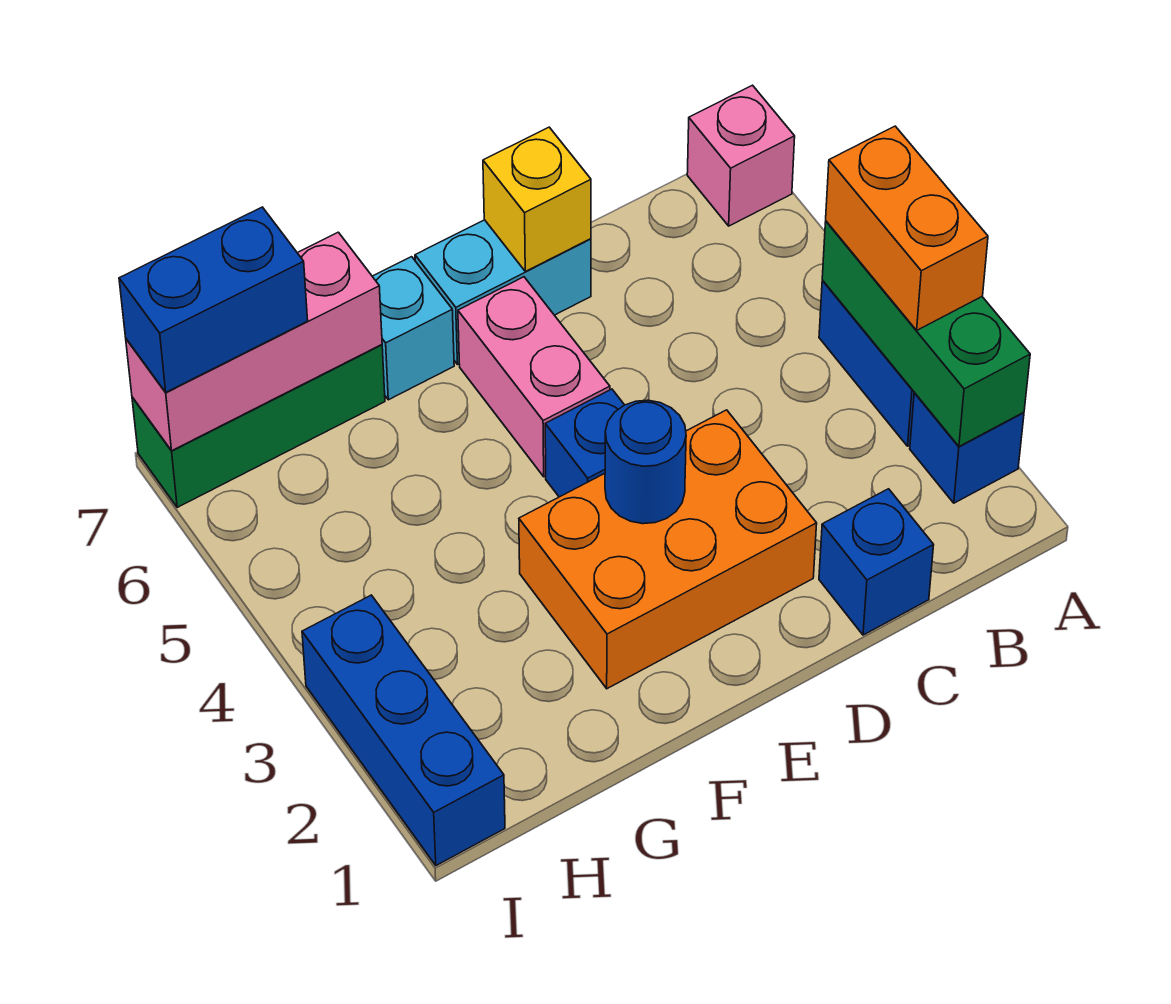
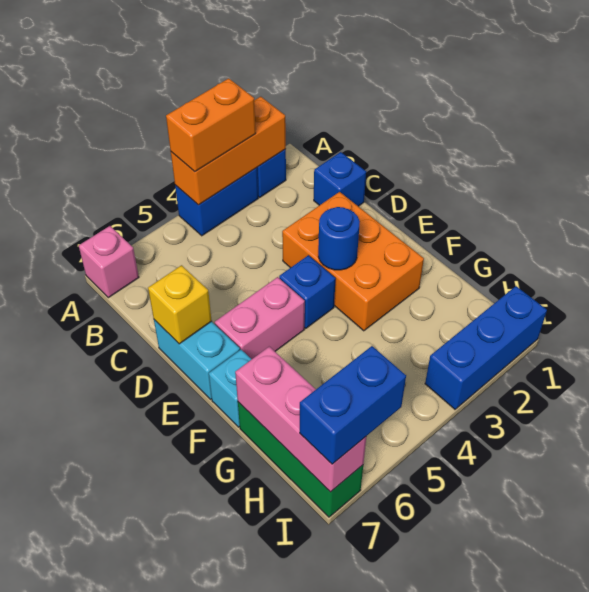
green 1x3 brick [822,221,1030,446] -> orange 1x3 brick [171,97,286,205]
blue 1x2 brick [119,207,308,392] -> blue 1x2 brick turned to [300,346,406,464]

